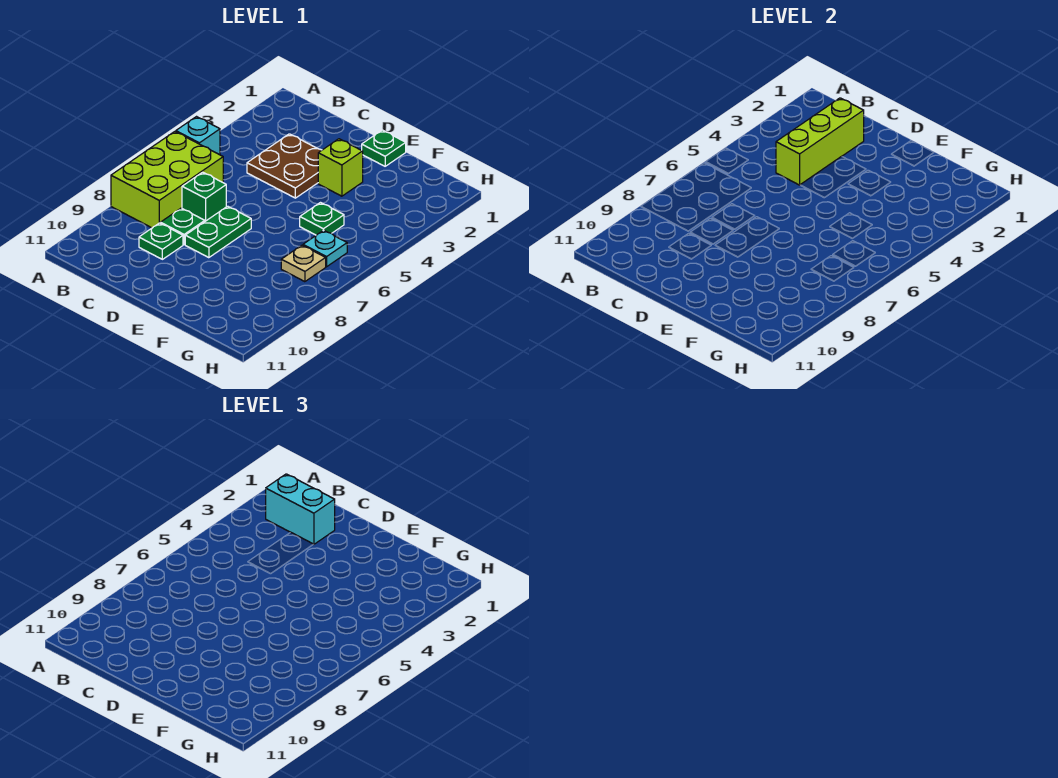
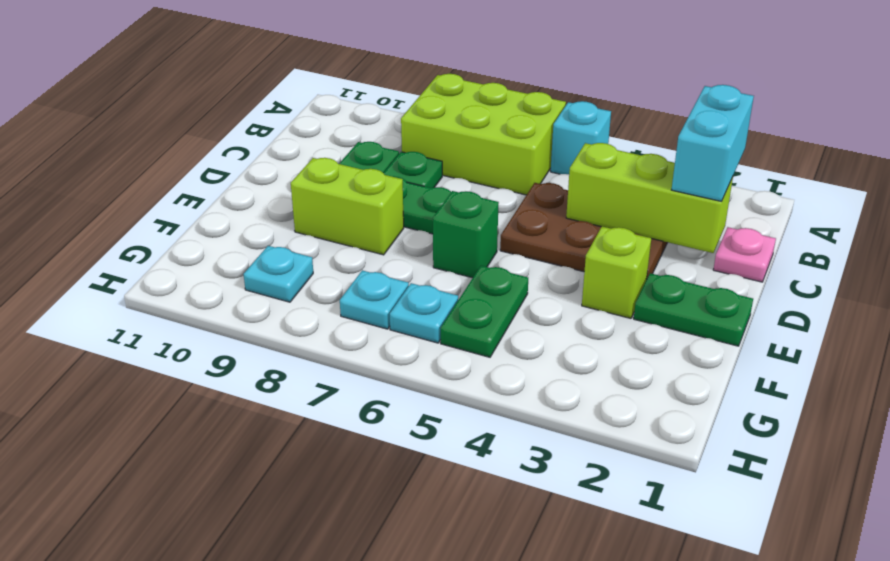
none -> pink 1x1 plate [713,227,776,282]
brown 2x2 plate [247,134,322,198] -> brown 2x3 plate [500,183,668,278]
green 1x1 brick [182,172,226,221] -> green 1x1 brick moved to [433,191,499,278]
green 1x1 plate [362,130,406,166] -> green 1x2 plate [634,273,753,346]
none -> lime 1x2 brick [291,158,404,255]
green 1x1 plate [300,203,344,235] -> green 1x2 plate [441,266,528,357]
tan 1x1 plate [281,245,326,282] -> cyan 1x1 plate [340,270,409,329]
none -> cyan 1x1 plate [244,246,313,302]

